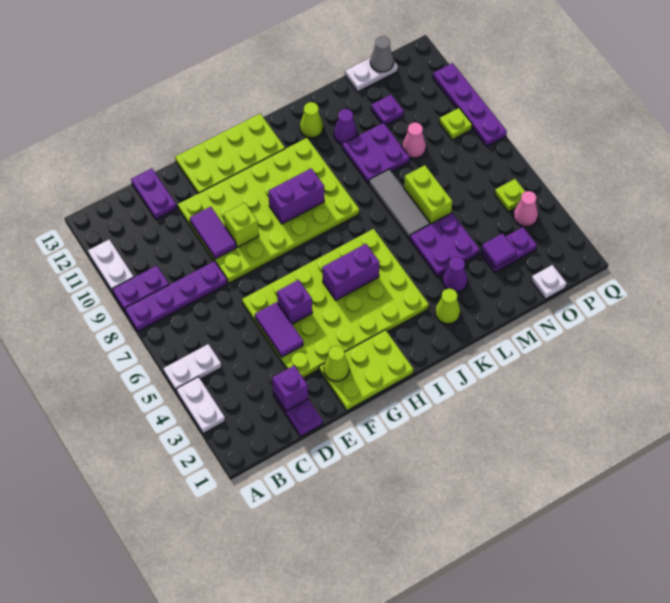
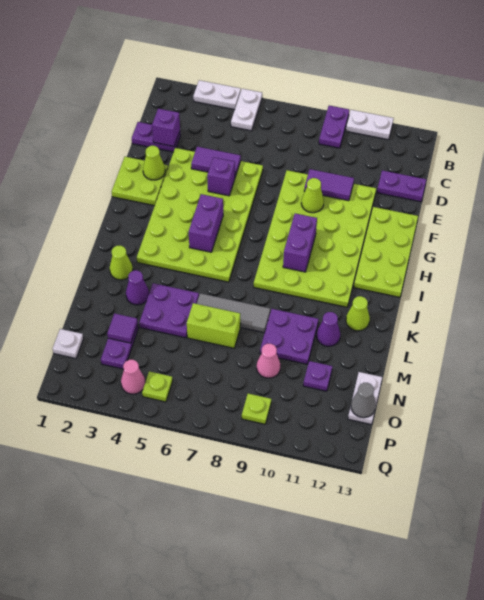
purple 1x4 plate [125,261,228,331] -> none
lime 2x3 plate [319,330,414,411] -> lime 2x2 plate [112,157,168,206]
lime 1x1 brick [224,203,259,247] -> lime 1x1 cone [301,178,324,213]
purple 1x4 plate [433,63,507,146] -> none

